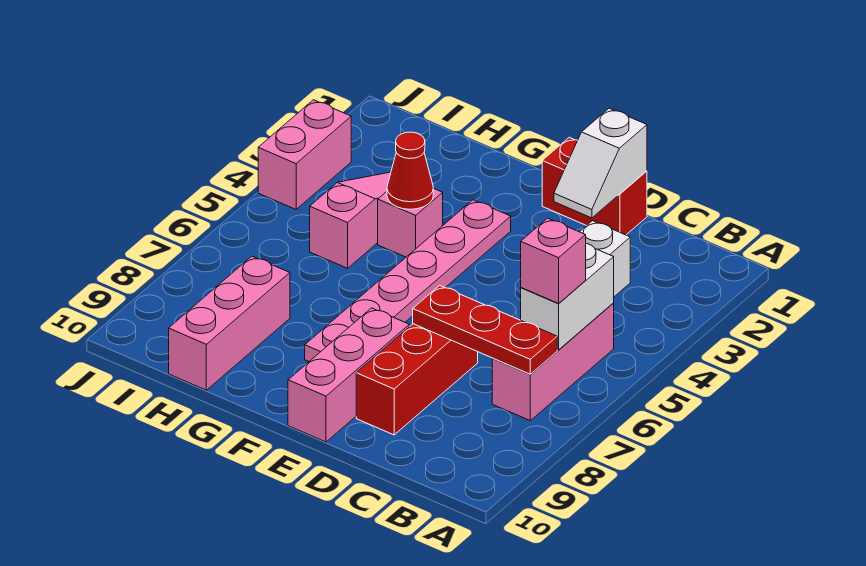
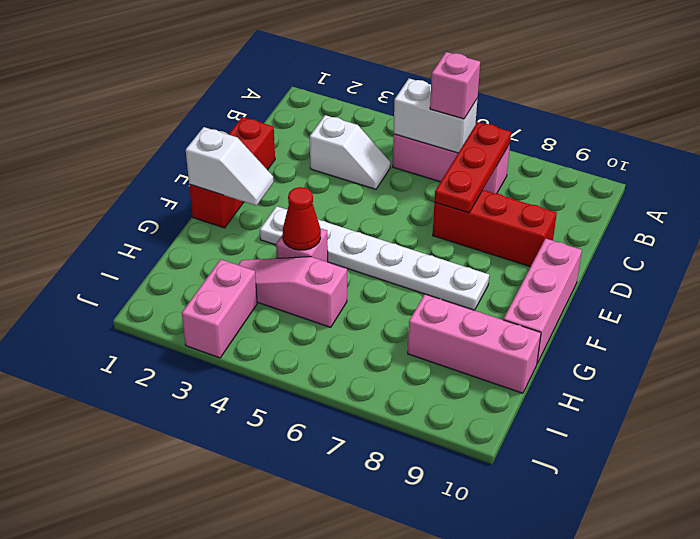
red 1x2 brick [542,137,647,235] -> red 1x3 brick [189,117,275,228]
white 1x2 slope [554,108,647,218] -> white 1x2 slope moved to [186,127,274,206]
pink 1x3 brick [288,308,409,442] -> pink 1x3 brick turned to [504,239,582,363]
pink 1x6 plate [305,200,511,361] -> white 1x6 plate [260,206,489,310]
pink 1x2 brick [258,100,351,209] -> pink 1x2 brick turned to [182,259,257,358]

